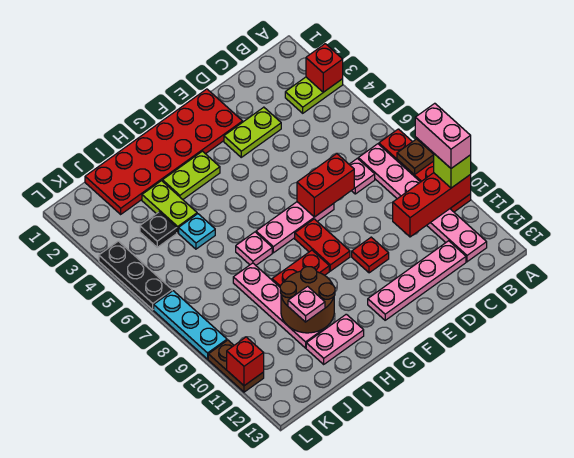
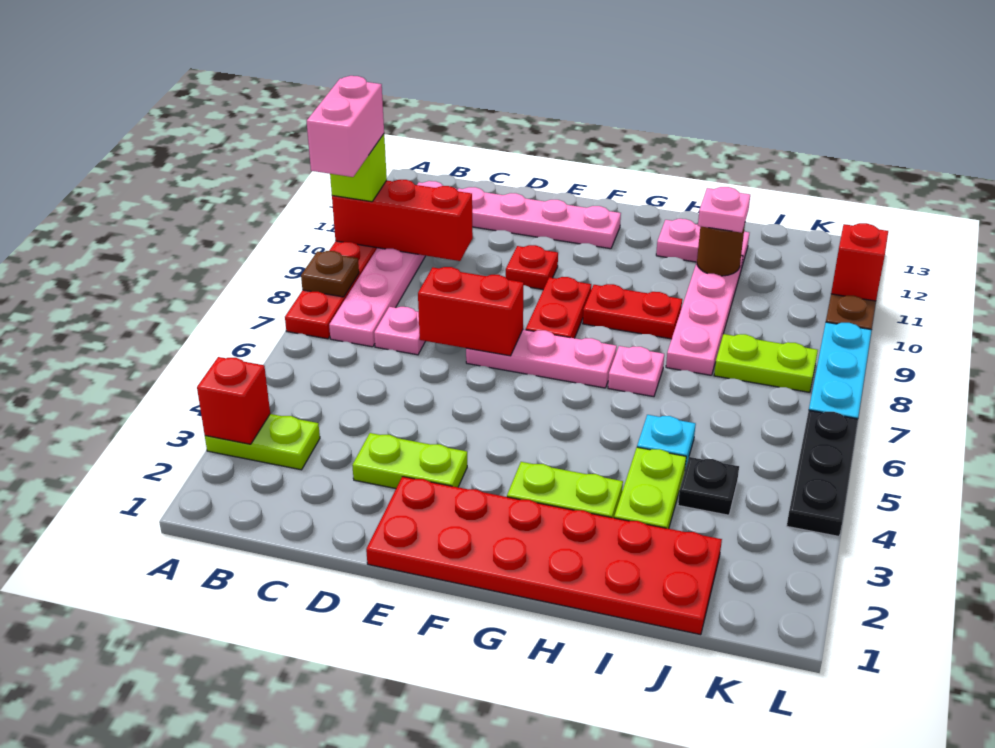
brown 2x2 round brick [280,267,335,333] -> brown 1x1 round brick [697,224,745,276]
none -> lime 1x2 plate [714,334,818,392]

